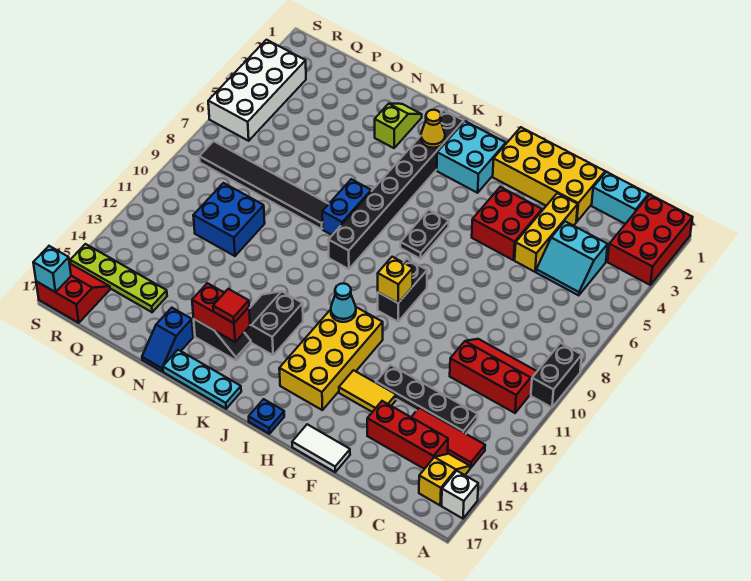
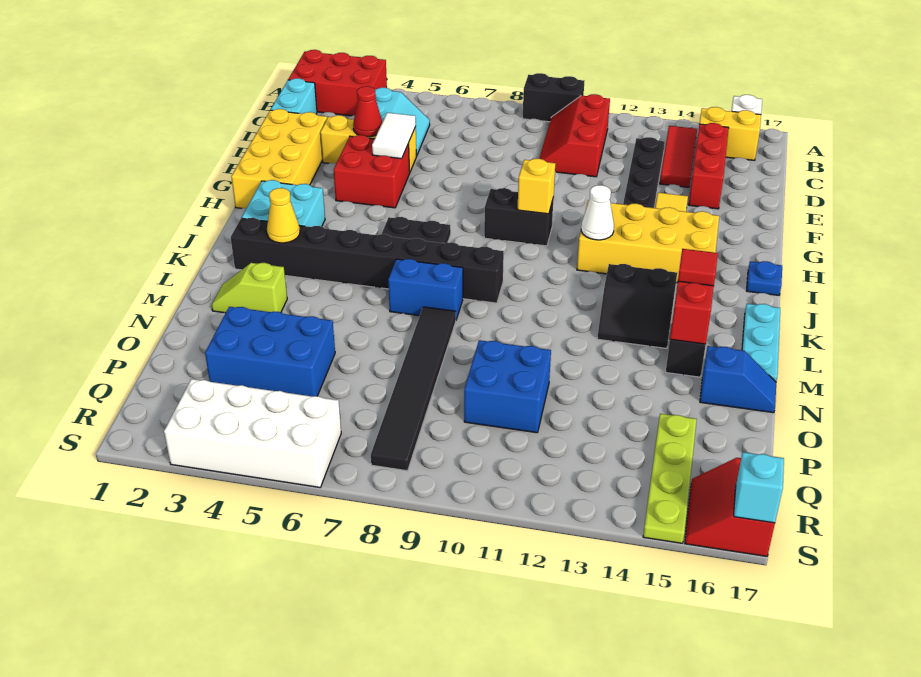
yellow 1x2 slope [419,454,470,505] -> yellow 1x2 brick [699,107,761,160]
none -> red 1x1 cone [353,86,382,137]
white 1x2 tile [292,424,350,472] -> white 1x2 tile moved to [372,113,416,159]
cyan 1x1 cone [331,283,356,322] -> white 1x1 cone [581,185,614,240]
none -> blue 2x3 brick [205,307,335,396]

